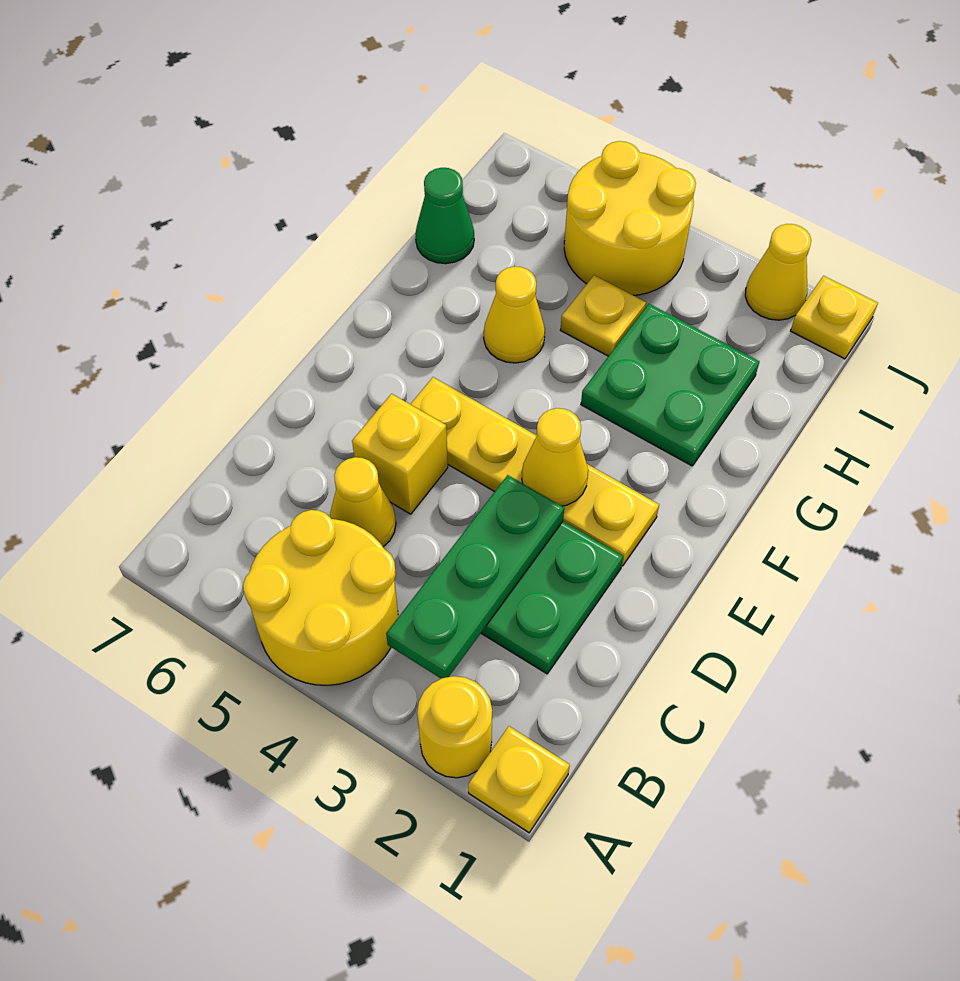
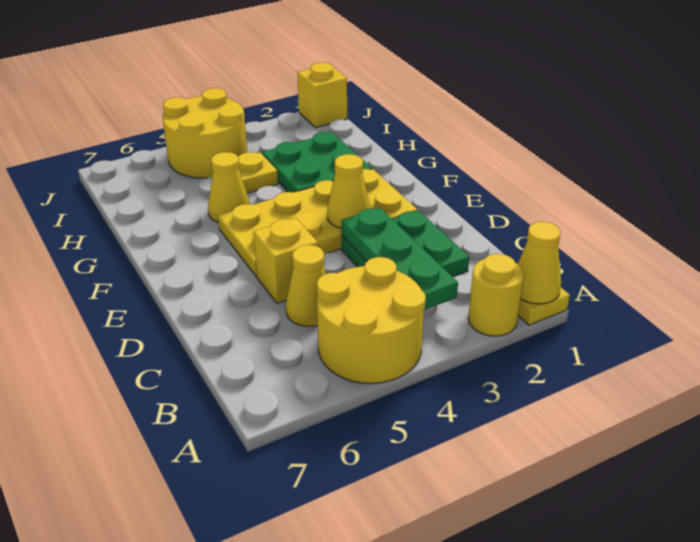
yellow 1x4 plate [410,377,659,566] -> yellow 2x4 plate [218,169,417,277]
green 1x1 cone [415,168,474,264] -> none
yellow 1x1 plate [791,276,878,359] -> yellow 1x1 brick [298,62,347,128]
yellow 1x1 cone [745,224,811,320] -> yellow 1x1 cone moved to [518,222,561,304]

